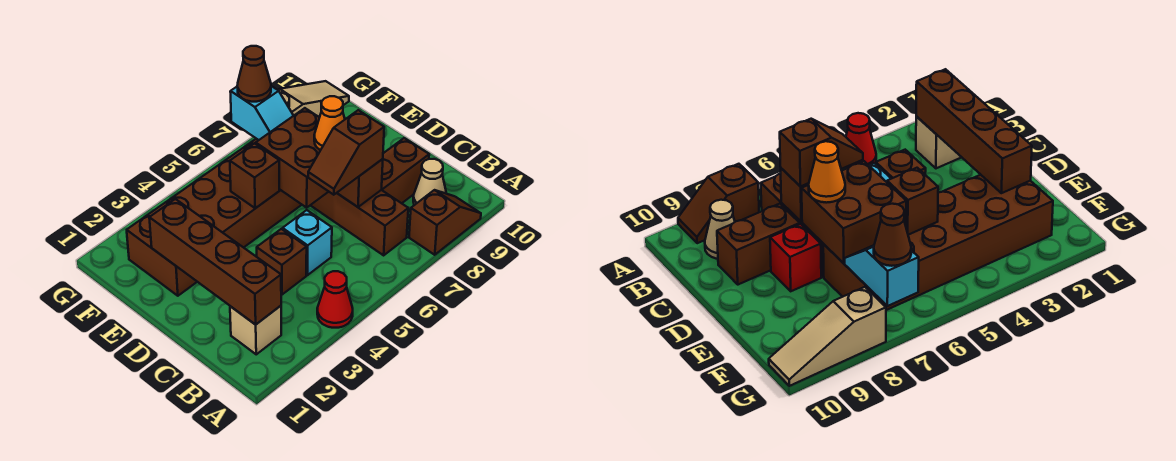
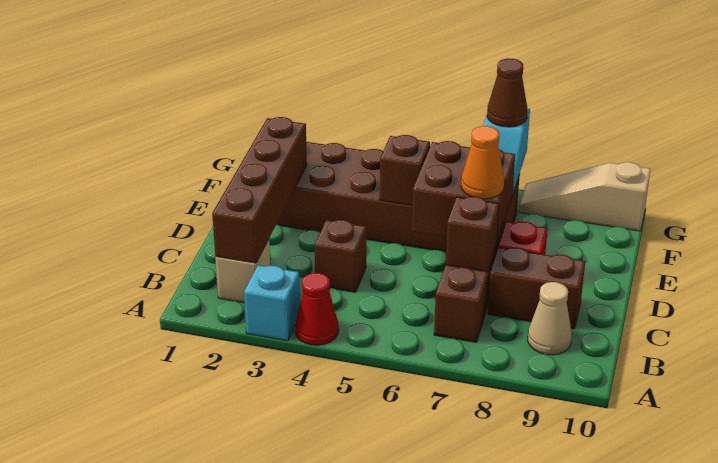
brown 1x2 slope [409,190,481,255] -> none
cyan 1x1 brick [283,210,332,275] -> cyan 1x1 brick moved to [244,265,300,341]
brown 1x2 slope [308,110,384,195] -> none
tan 1x3 slope [278,81,349,117] -> tan 1x3 slope turned to [519,162,650,231]

